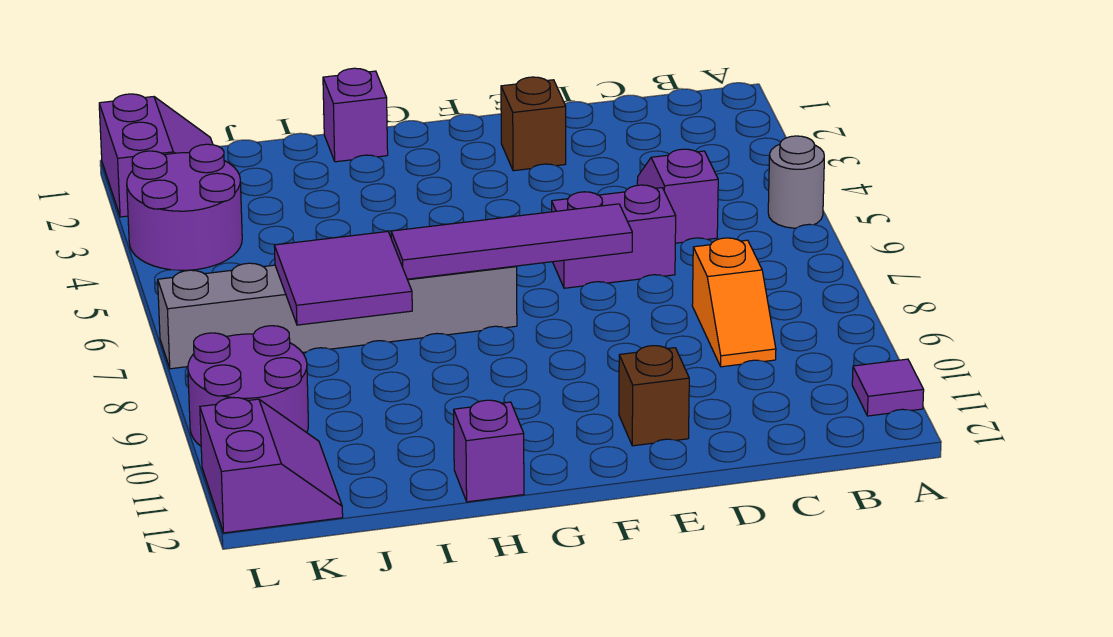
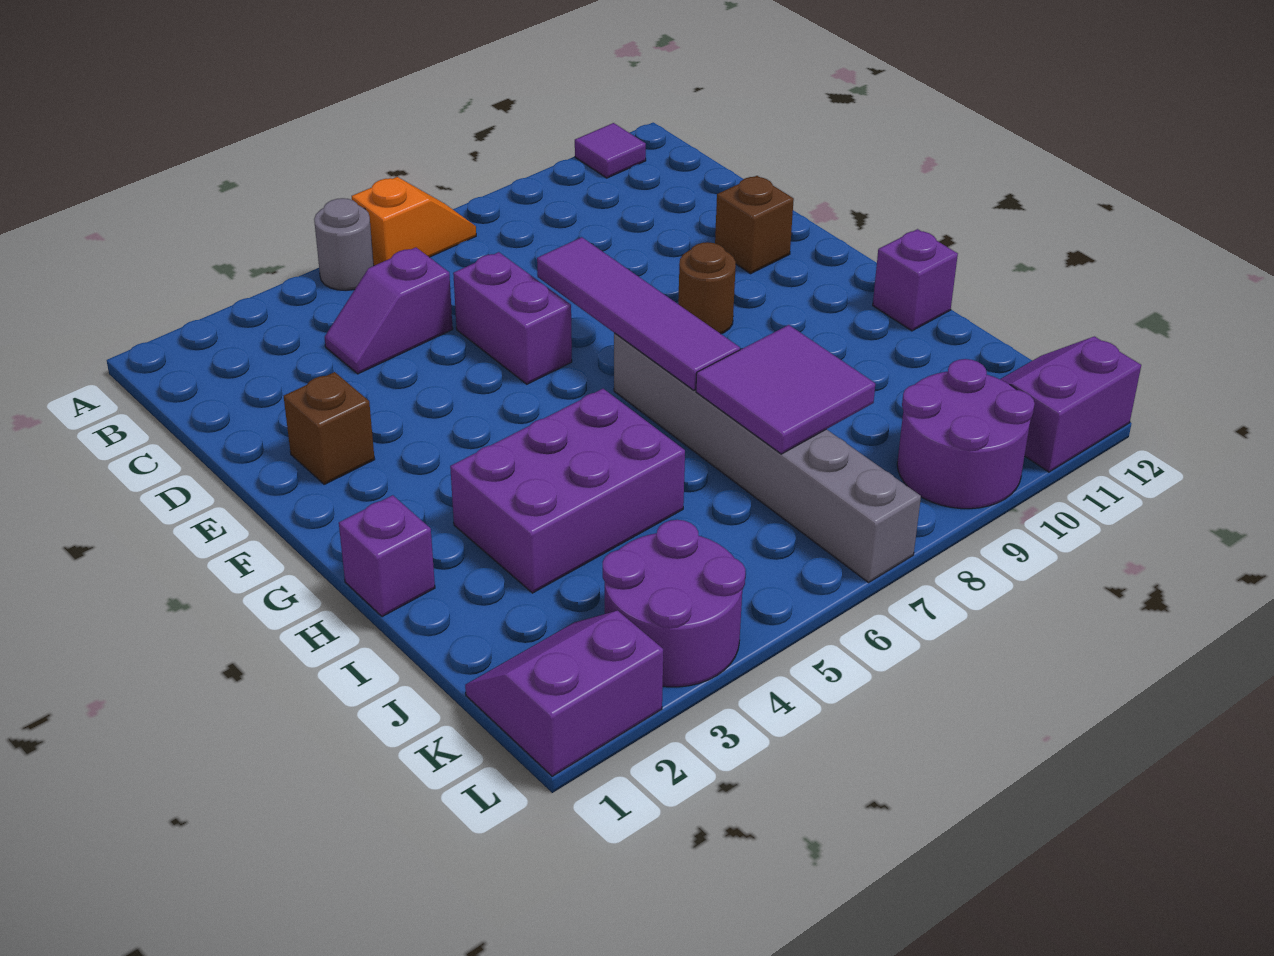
orange 1x2 slope [692,238,776,367] -> orange 1x2 slope moved to [352,177,476,266]
none -> brown 1x1 round brick [678,242,736,334]
none -> purple 2x3 brick [450,389,685,593]

